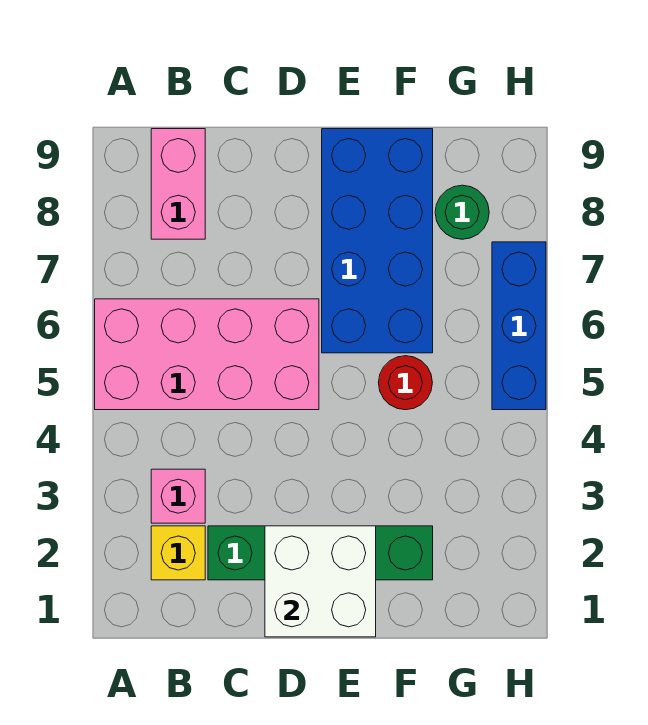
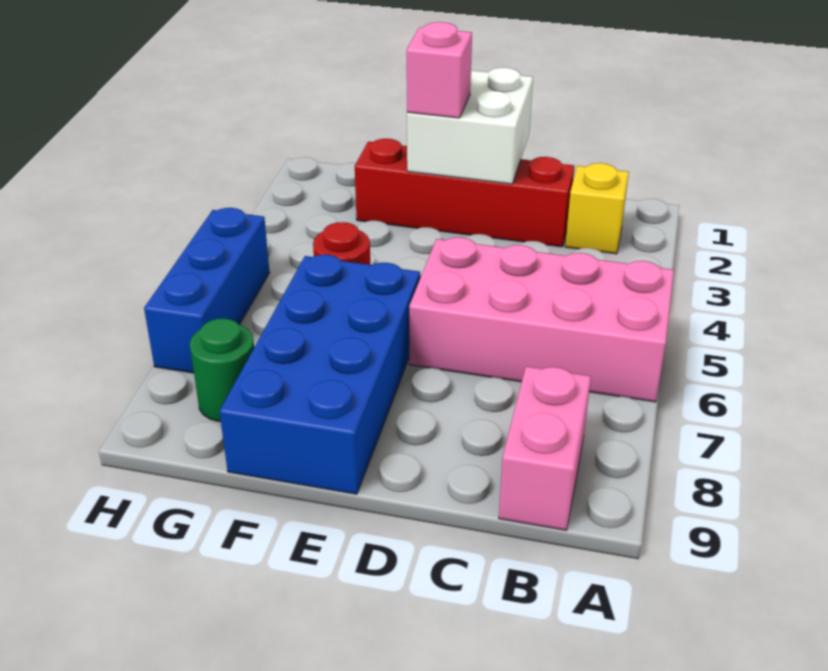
pink 1x1 brick [151,469,205,523] -> pink 1x1 brick moved to [407,22,472,118]
green 1x4 brick [208,526,433,580] -> red 1x4 brick [355,139,574,247]

